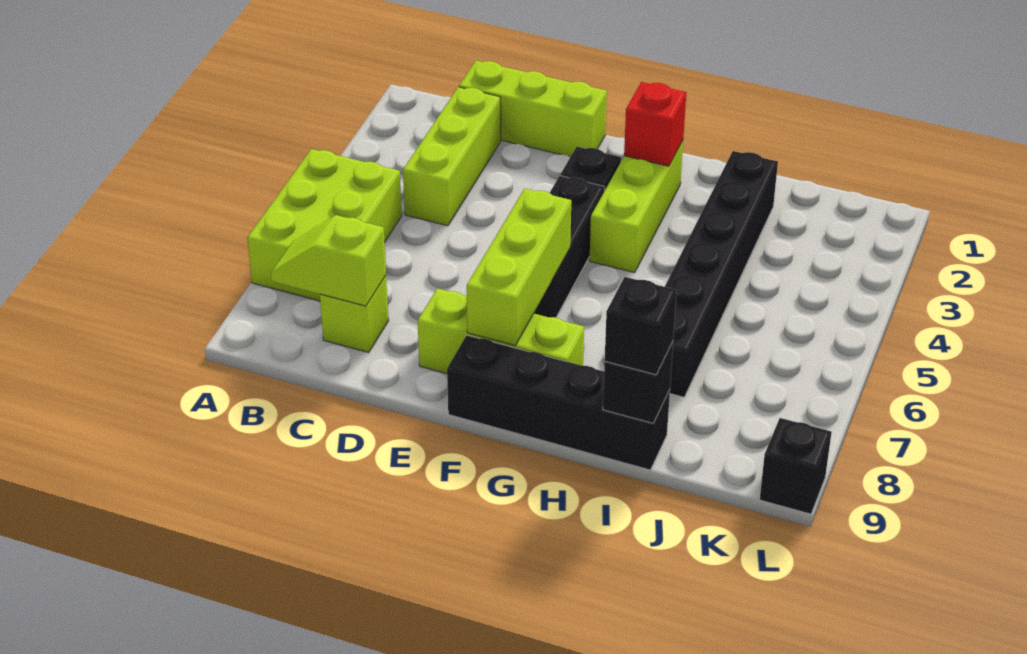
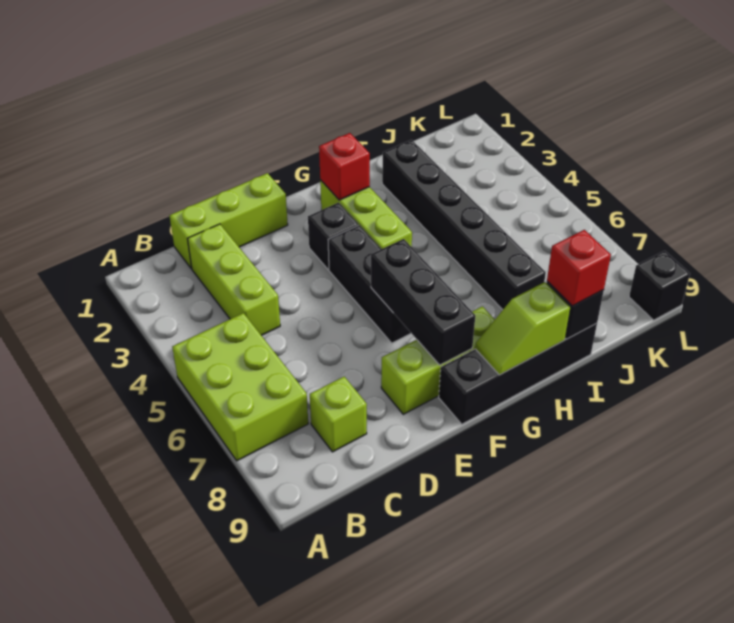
lime 1x2 slope [271,215,386,306] -> lime 1x2 slope moved to [475,282,570,375]
lime 1x3 brick [467,189,571,345] -> black 1x3 brick [371,239,475,365]
black 1x1 brick [605,277,677,375] -> red 1x1 brick [547,230,611,306]

